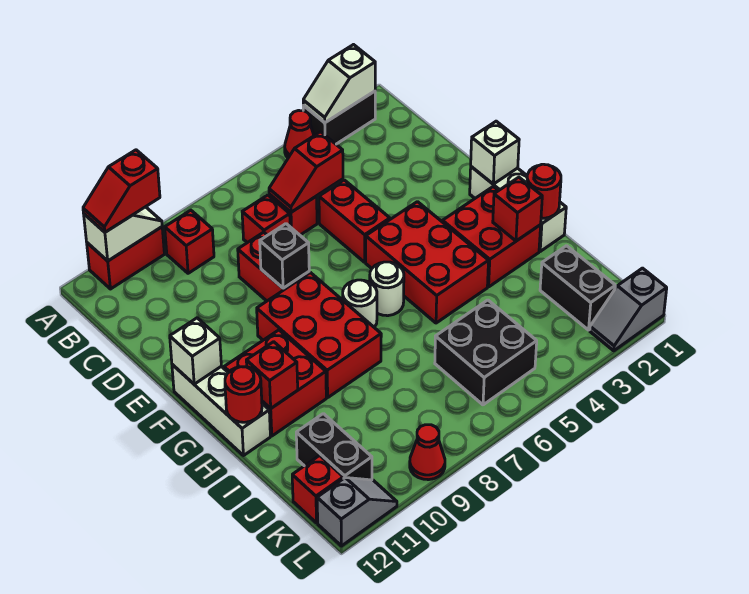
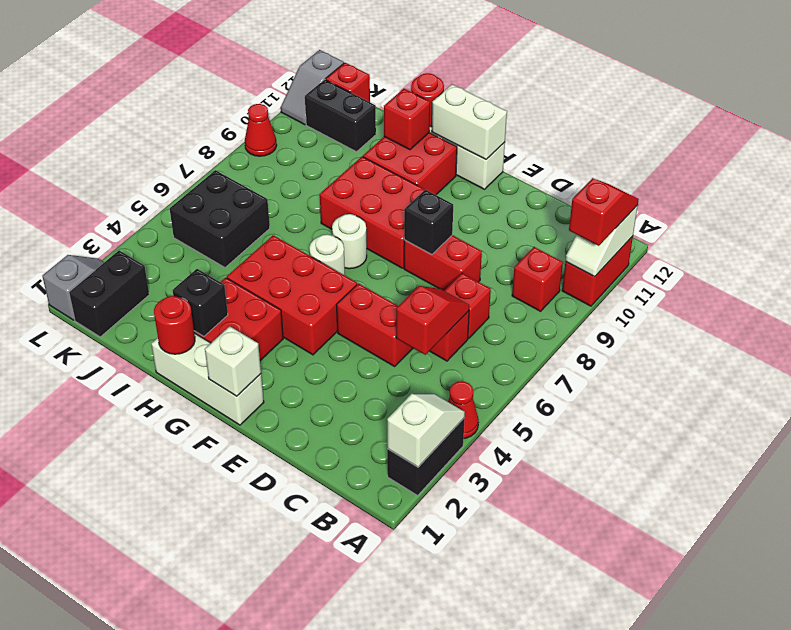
white 1x1 brick [170,318,221,384] -> white 1x2 brick [432,84,507,159]
red 1x1 brick [493,177,542,241] -> black 1x1 brick [173,269,228,337]
black 1x2 brick [540,246,615,330] -> black 1x2 brick turned to [69,250,149,337]

